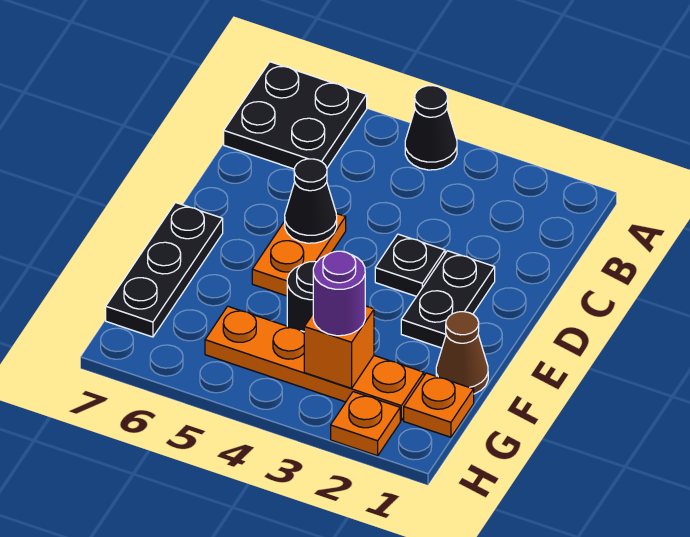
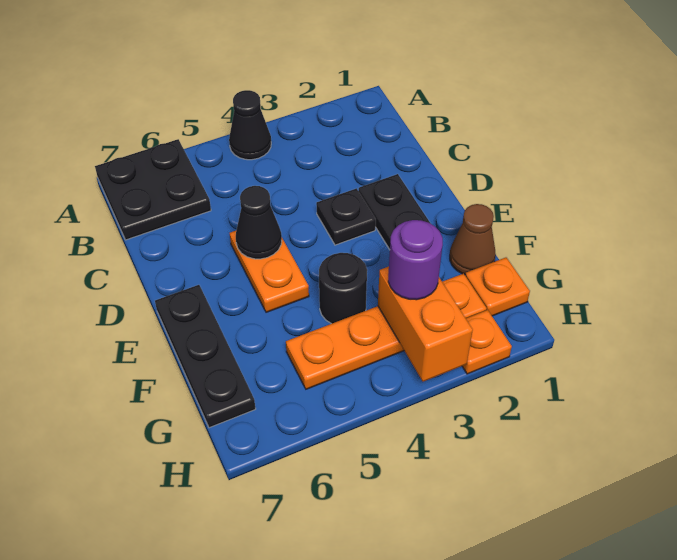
orange 1x1 brick [304,306,374,388] -> orange 1x2 brick [378,267,473,382]

